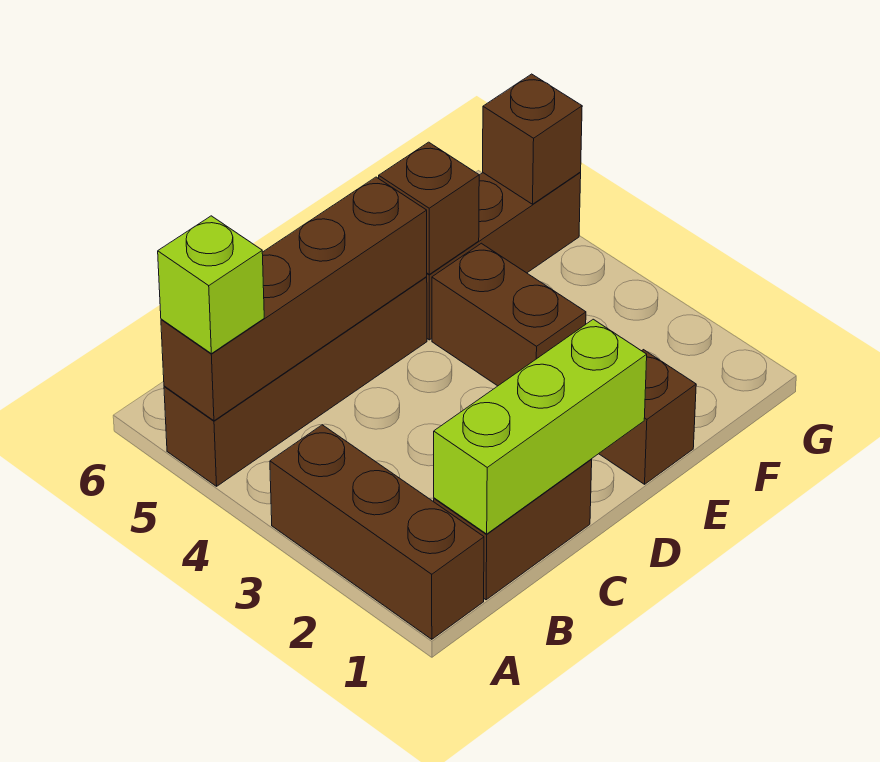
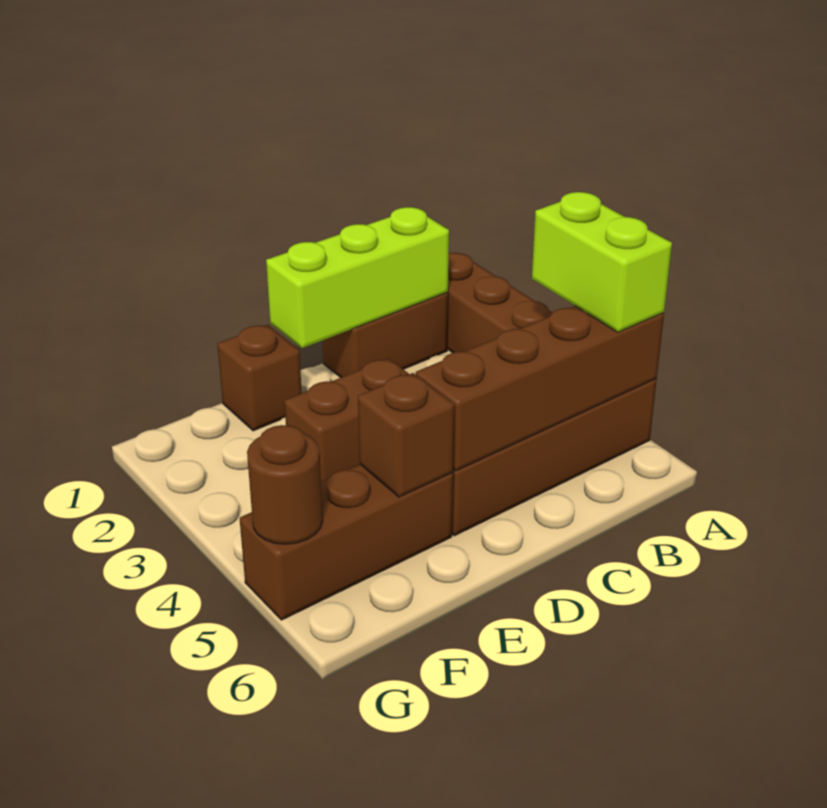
lime 1x1 brick [158,216,264,354] -> lime 1x2 brick [532,192,672,332]
brown 1x2 brick [432,243,586,386] -> brown 1x2 brick turned to [284,359,409,481]
brown 1x1 brick [483,74,582,204] -> brown 1x1 round brick [247,425,323,544]

